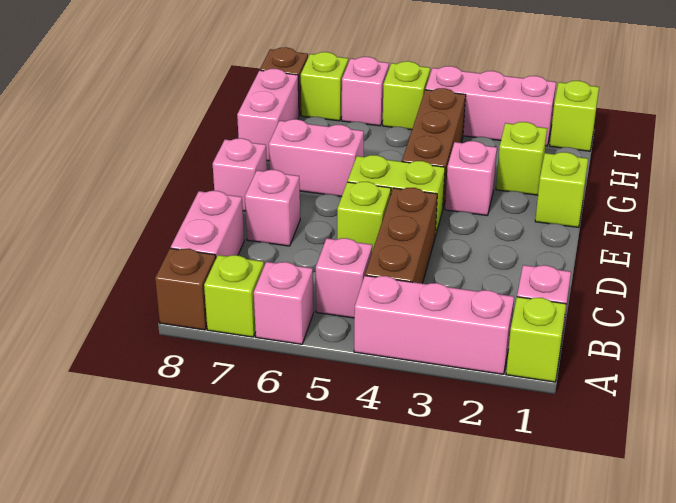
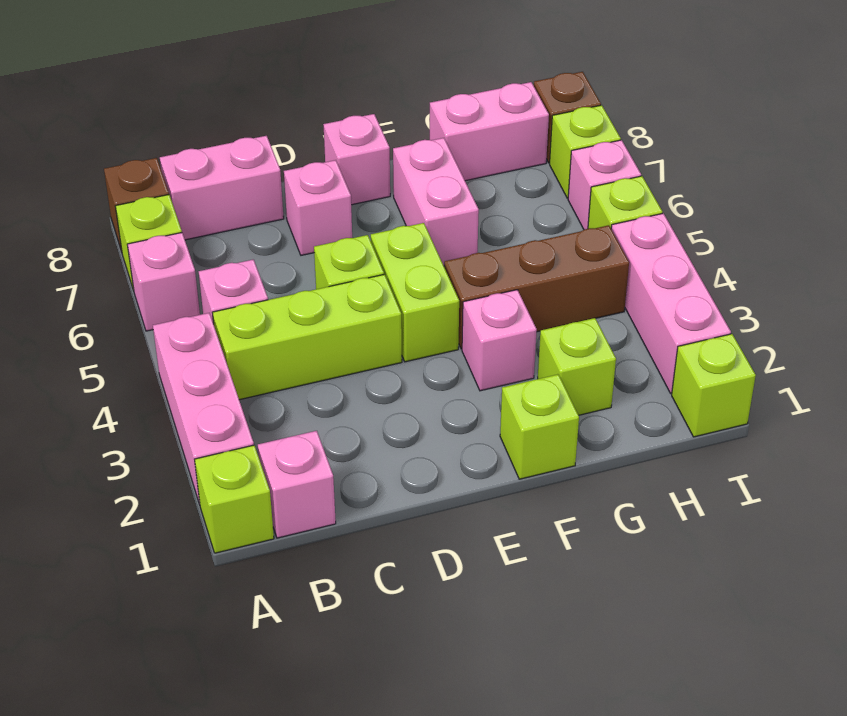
brown 1x3 brick [365,188,437,284] -> lime 1x3 brick [212,274,402,400]

